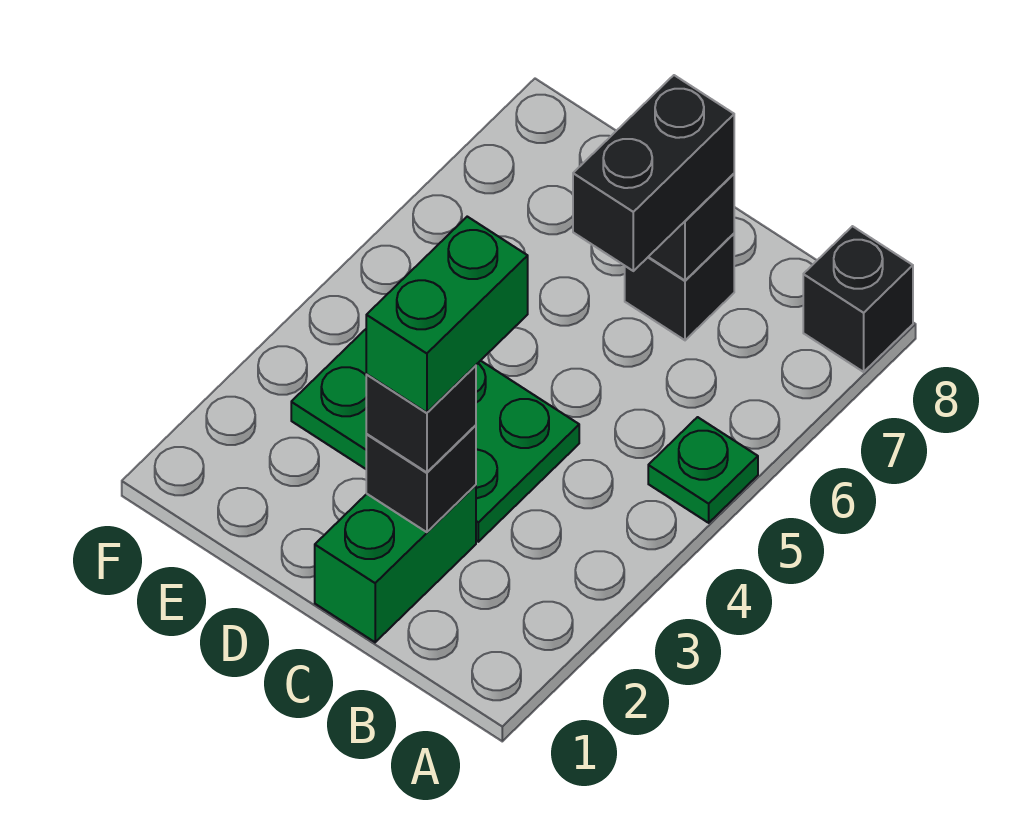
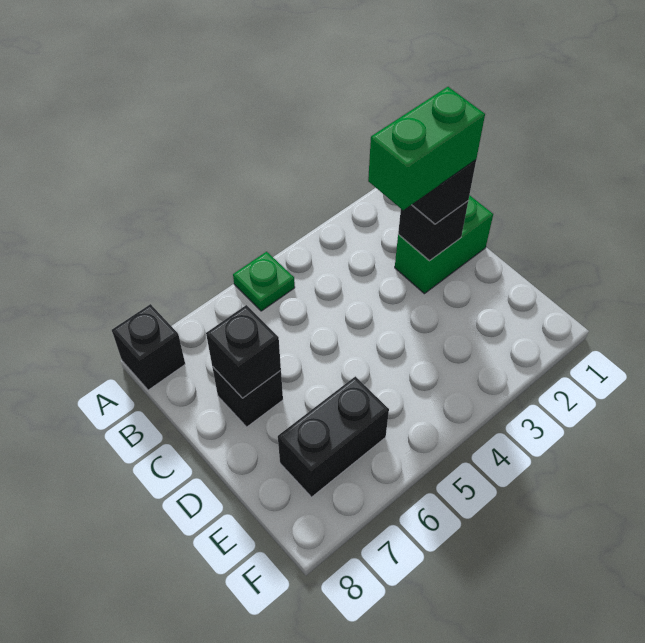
green 2x3 plate [291,329,579,542] -> none
black 1x2 brick [573,75,734,271] -> black 1x2 brick moved to [278,376,389,497]

